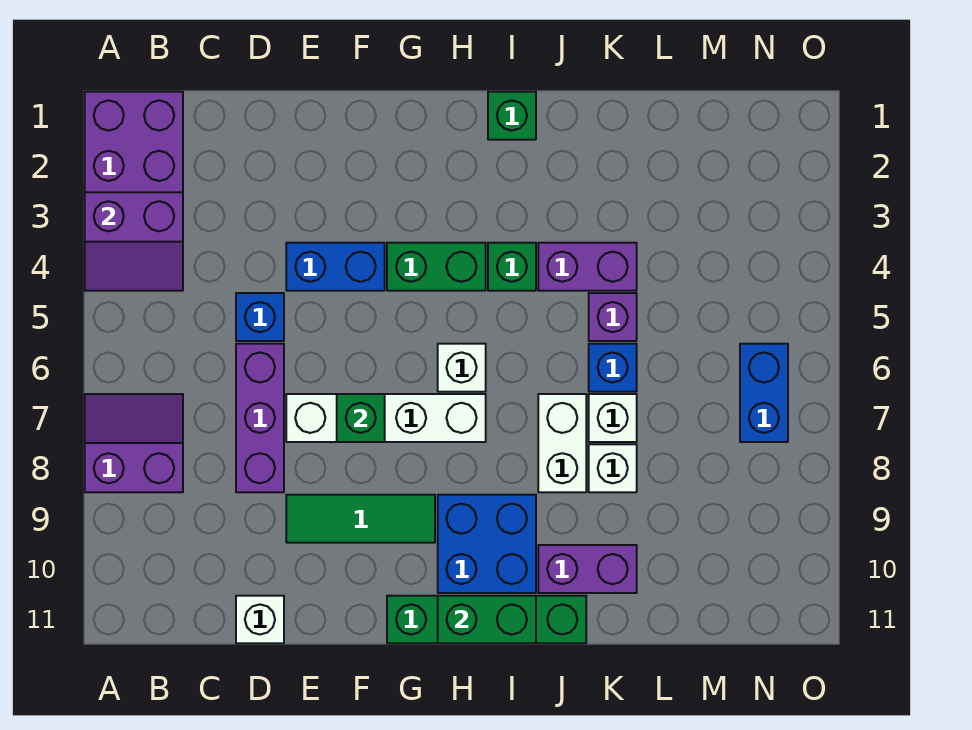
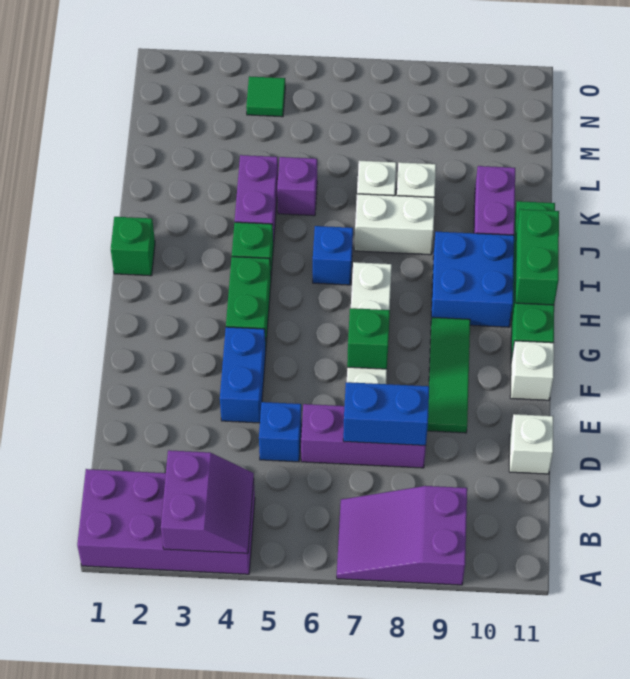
purple 2x2 slope [85,394,183,492] -> purple 2x3 slope [337,486,467,585]
white 1x1 brick [438,344,486,392] -> white 1x1 brick moved to [510,341,554,400]
blue 1x1 brick [589,344,637,392] -> blue 1x1 brick moved to [313,226,353,285]
none -> green 1x1 tile [246,76,285,117]
blue 1x2 brick [740,344,788,442] -> blue 1x2 brick moved to [343,382,429,446]

